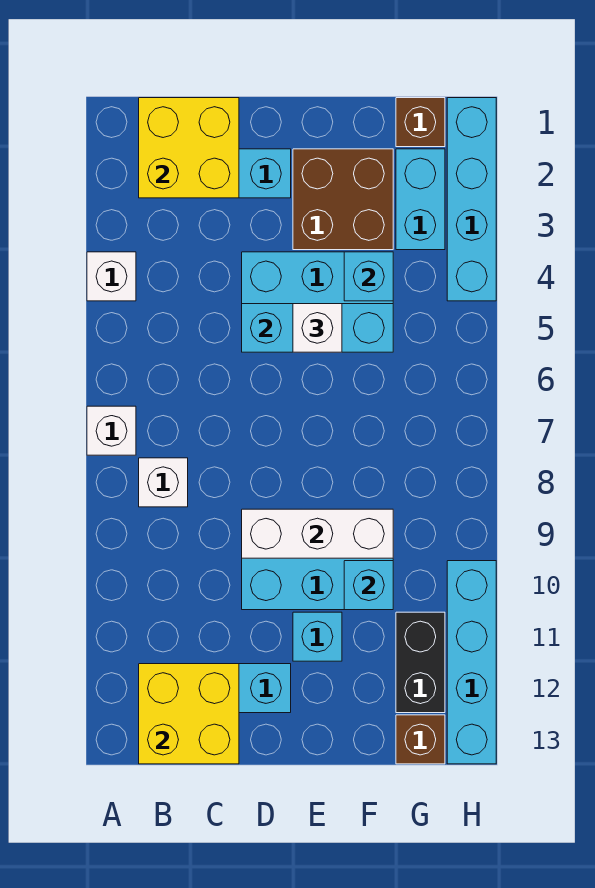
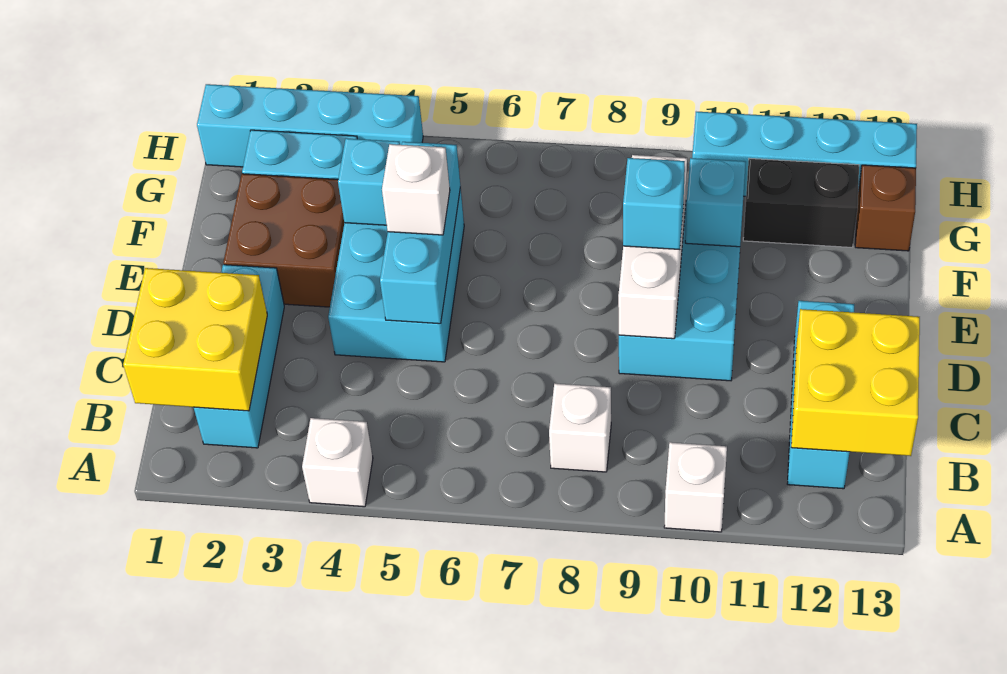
white 1x1 brick [87,406,136,455] -> white 1x1 brick moved to [664,442,727,532]
cyan 1x1 brick [293,612,342,661] -> cyan 1x1 brick moved to [623,158,685,249]
brown 1x1 brick [396,98,445,147] -> none

